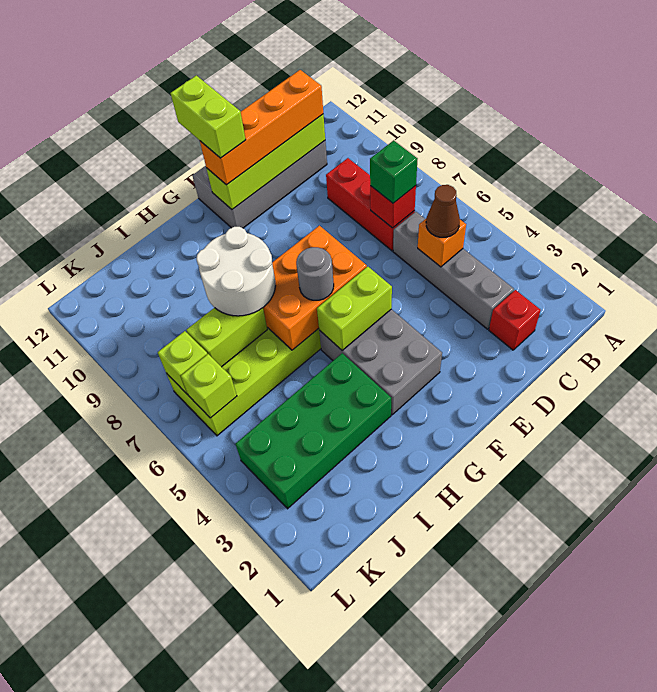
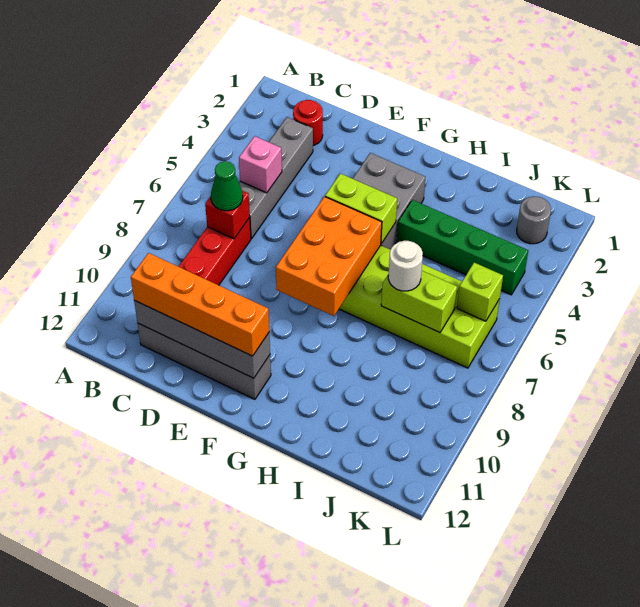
red 1x1 brick [489,290,541,350] -> red 1x1 round brick [293,100,323,146]
orange 1x1 brick [418,219,466,267] -> pink 1x1 brick [239,136,282,193]
brown 1x1 cone [426,185,460,237] -> none
green 1x1 brick [370,140,417,203] -> green 1x1 cone [211,161,243,211]
grey 2x4 brick [193,141,327,228] -> grey 1x4 brick [138,324,271,399]
lime 1x4 brick [206,114,325,209] -> grey 1x4 brick [134,301,270,378]
orange 2x3 brick [263,226,367,350] -> orange 2x3 brick turned to [276,197,382,316]
lime 1x2 brick [171,75,246,158] -> none
grey 1x1 round brick [296,247,334,300] -> grey 1x1 round brick moved to [517,196,551,244]
green 2x4 brick [236,353,391,509] -> green 1x4 brick [397,200,528,295]
white 2x2 round brick [196,227,275,316] -> white 1x1 round brick [388,241,423,291]
lime 1x1 brick [158,331,207,395] -> none

